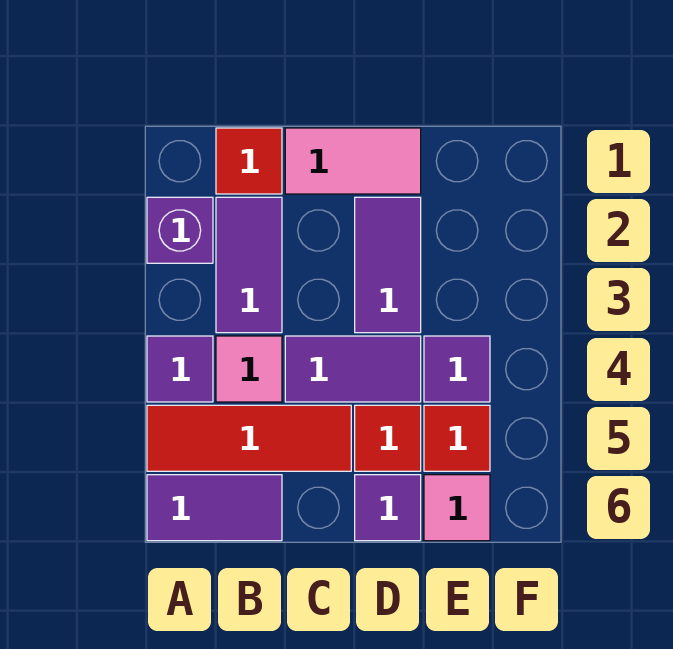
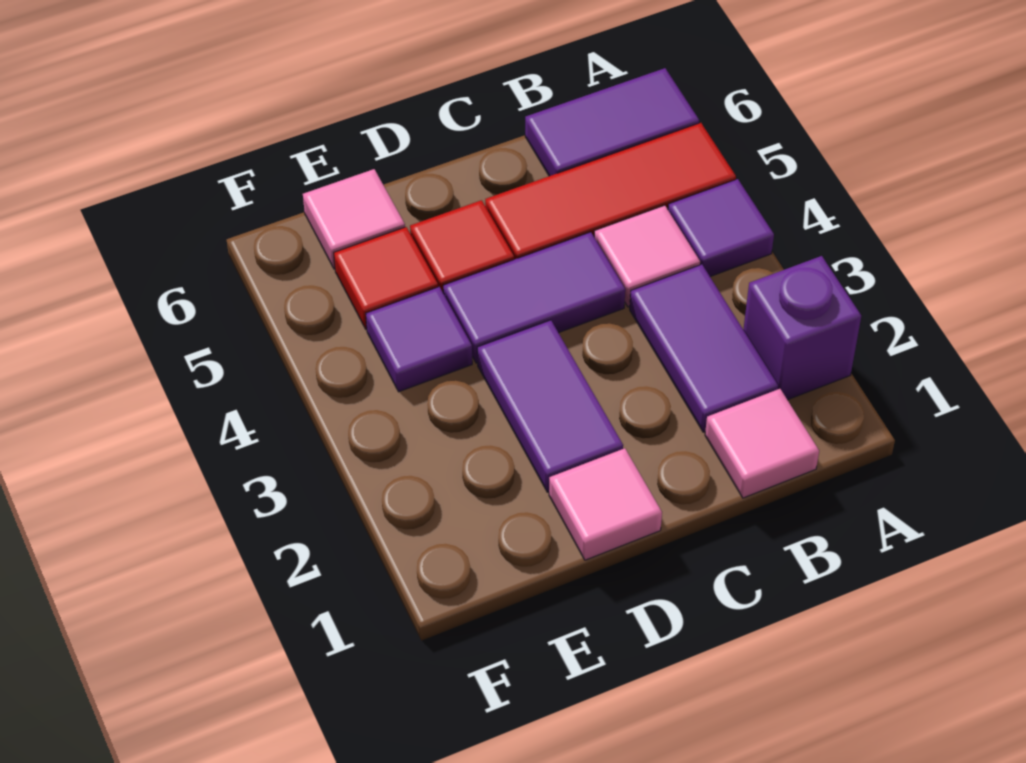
red 1x1 tile [216,128,282,194] -> pink 1x1 tile [705,389,819,498]
pink 1x2 tile [285,128,421,194] -> pink 1x1 tile [549,448,662,560]
purple 1x1 tile [355,475,421,541] -> none

